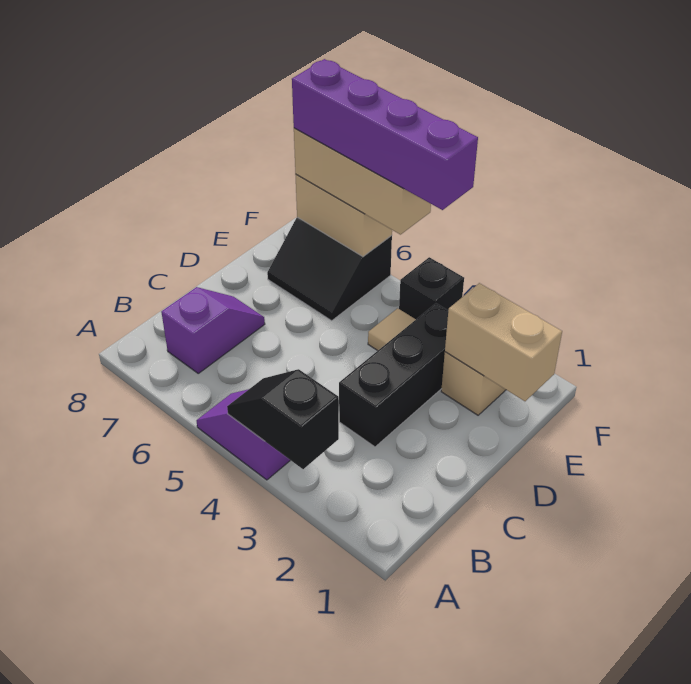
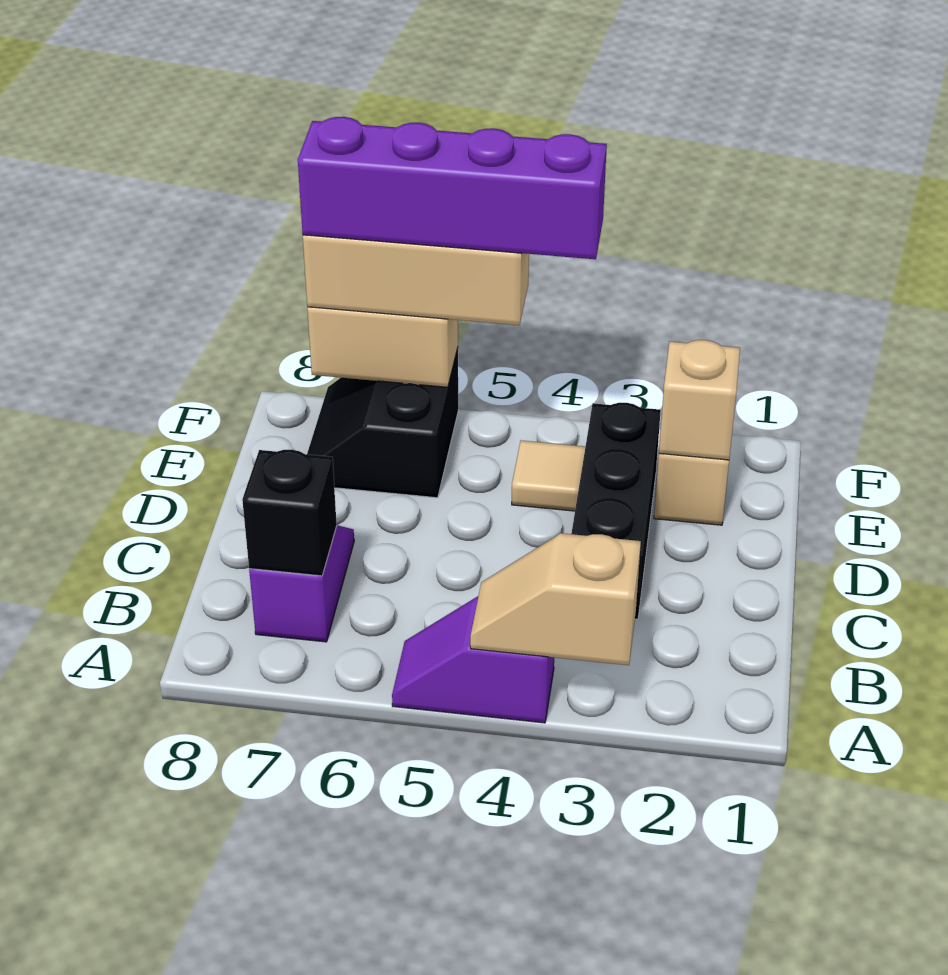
black 1x2 slope [227,369,339,469] -> tan 1x2 slope [470,533,641,665]
tan 1x2 brick [445,283,562,401] -> tan 1x1 brick [659,340,740,460]
black 2x2 slope [267,217,392,321] -> black 2x2 slope turned to [307,348,458,498]
black 1x1 brick [399,257,464,319] -> black 1x1 brick moved to [242,450,337,576]

